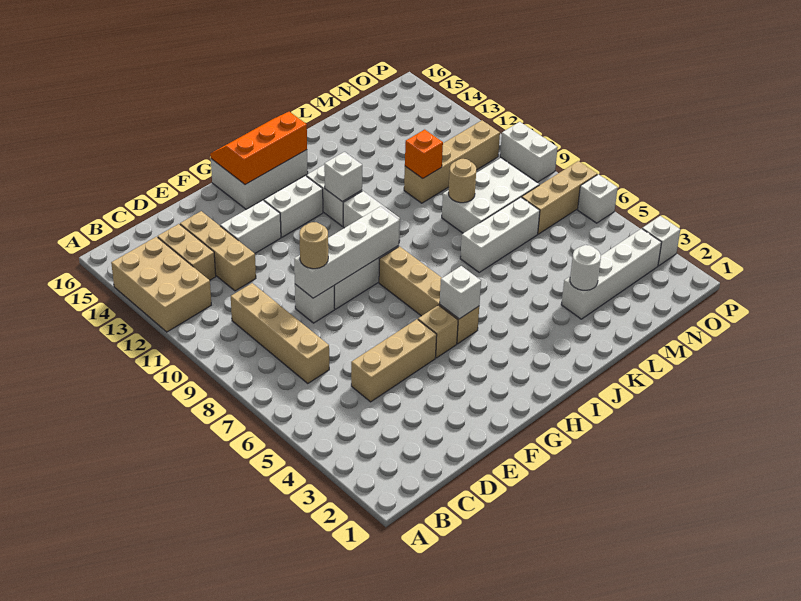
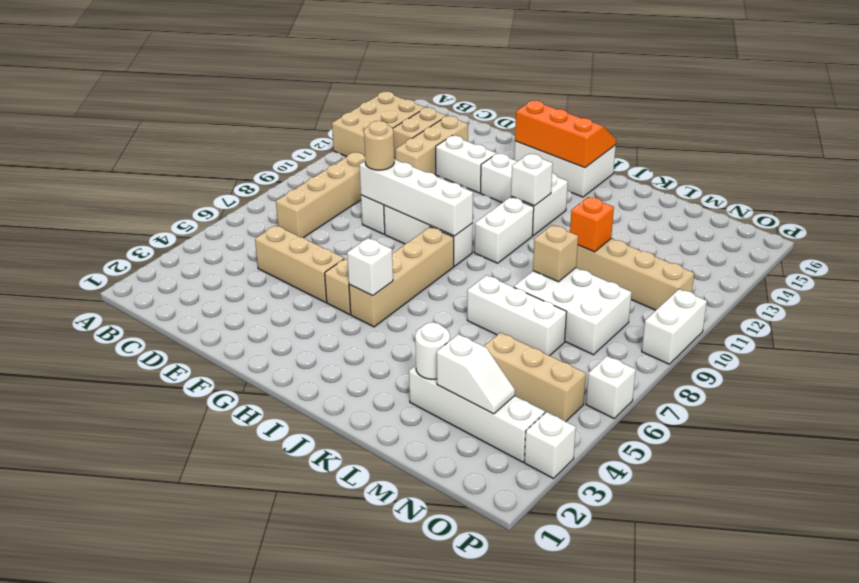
tan 1x1 round brick [449,159,476,203] -> tan 1x1 brick [533,225,578,282]
none -> white 1x2 slope [437,334,515,414]
tan 1x3 brick [522,161,597,234] -> tan 1x3 brick moved to [484,332,586,421]

